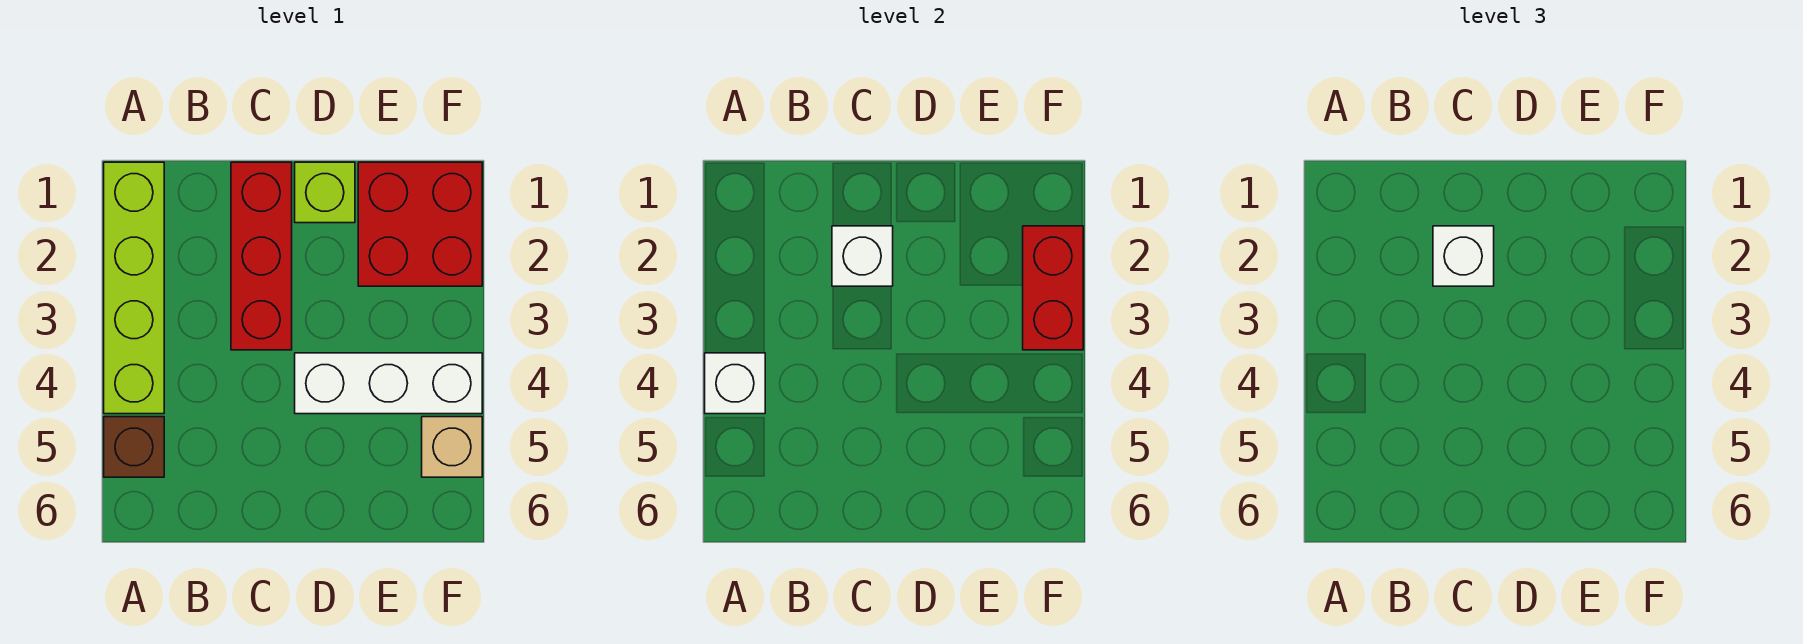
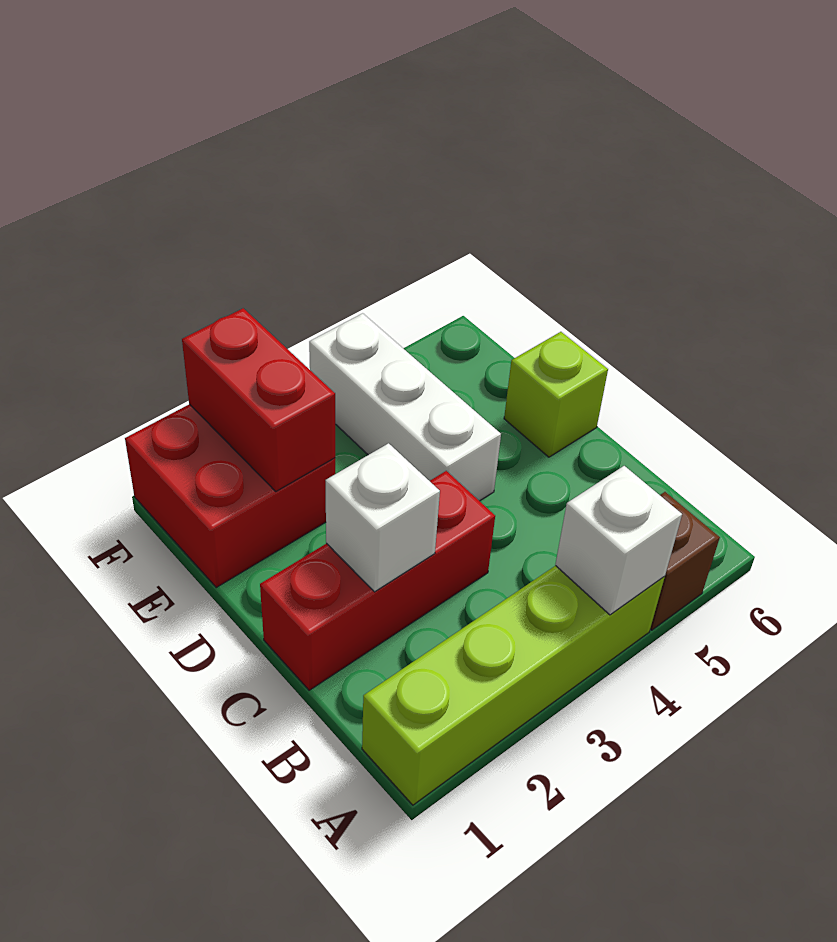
white 1x1 brick [1433,226,1494,286] -> none
lime 1x1 brick [295,162,355,223] -> lime 1x1 brick moved to [504,332,608,457]
red 1x2 brick [1023,226,1083,350] -> red 1x2 brick turned to [182,308,335,491]
tan 1x1 brick [422,417,482,477] -> none

